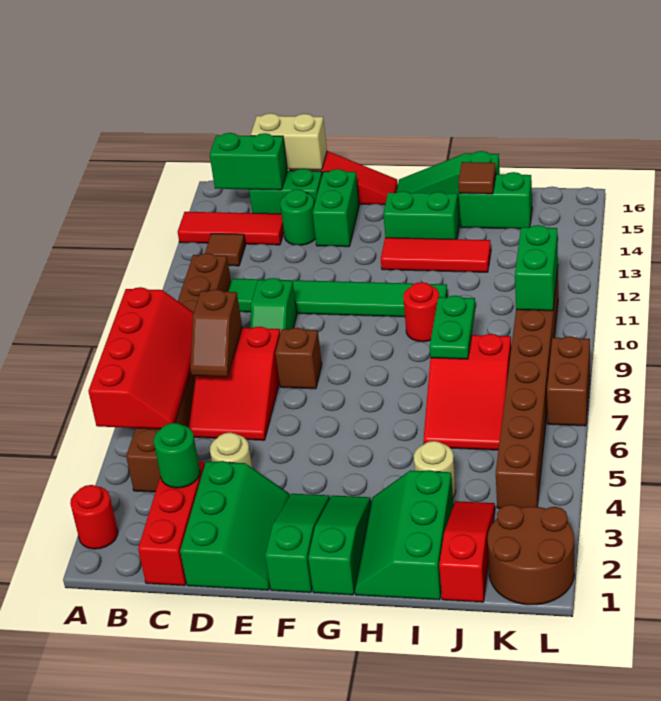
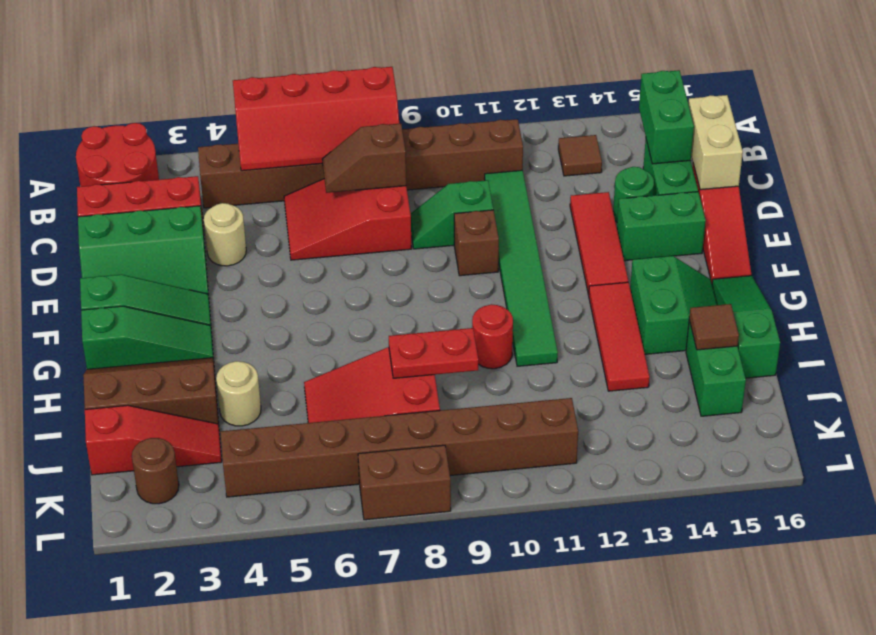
red 1x1 round brick [70,485,118,549] -> red 2x2 round brick [76,123,159,187]
red 1x3 tile [178,212,284,245] -> red 1x3 tile moved to [570,192,628,295]
green 1x1 round brick [154,423,200,488] -> none
brown 1x1 brick [275,328,322,389] -> brown 1x1 brick moved to [454,210,499,276]
green 2x3 slope [355,470,453,600] -> brown 2x3 slope [83,358,219,424]
green 1x2 plate [430,296,475,359] -> red 1x2 plate [389,328,478,378]
brown 2x2 round brick [488,505,574,605] -> brown 1x1 round brick [132,438,179,504]
green 1x2 brick [515,225,558,311] -> none

